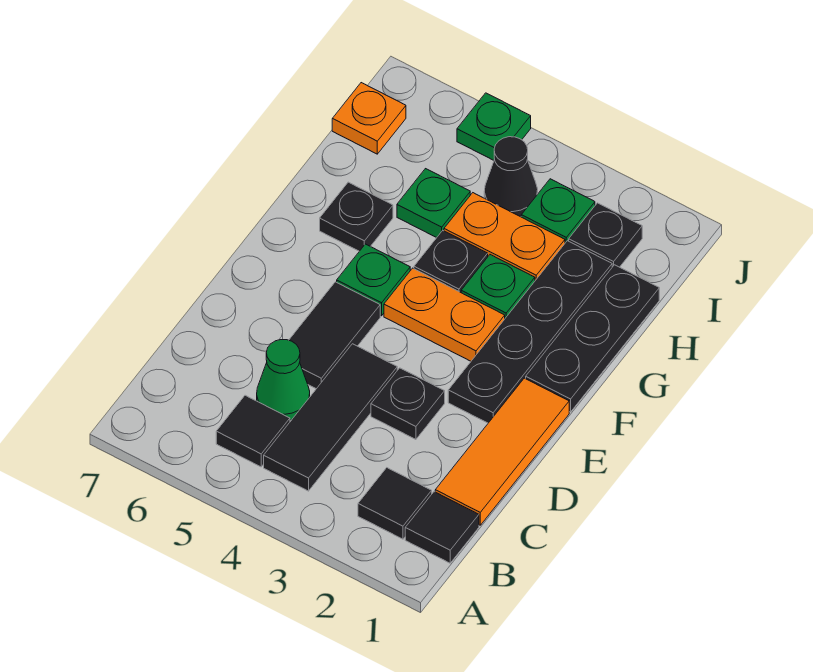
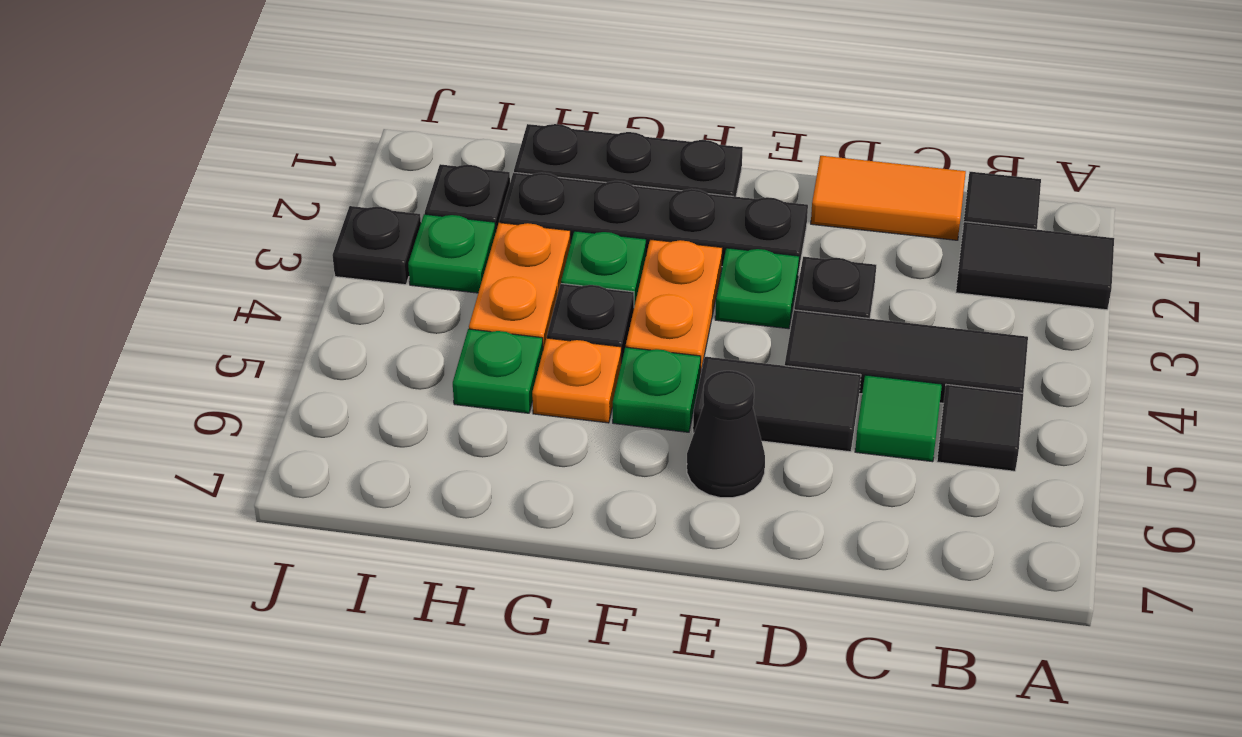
black 1x1 tile [358,468,432,539] -> black 1x2 tile [956,222,1114,310]
orange 1x3 tile [435,378,569,525] -> orange 1x2 tile [811,156,966,240]
green 1x1 cone [257,340,310,420] -> green 1x1 tile [855,375,942,462]
black 1x1 plate [320,182,393,251] -> black 1x1 plate moved to [332,206,421,285]
black 1x1 cone [484,137,538,217] -> black 1x1 cone moved to [687,371,765,498]
orange 1x1 plate [332,83,406,154] -> orange 1x1 plate moved to [532,338,621,423]
green 1x1 plate [457,93,531,160] -> green 1x1 plate moved to [715,248,799,329]

